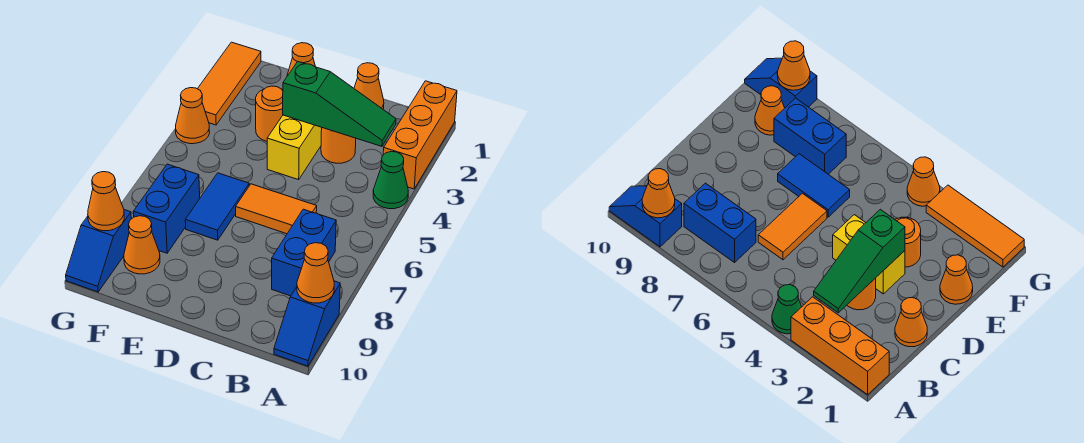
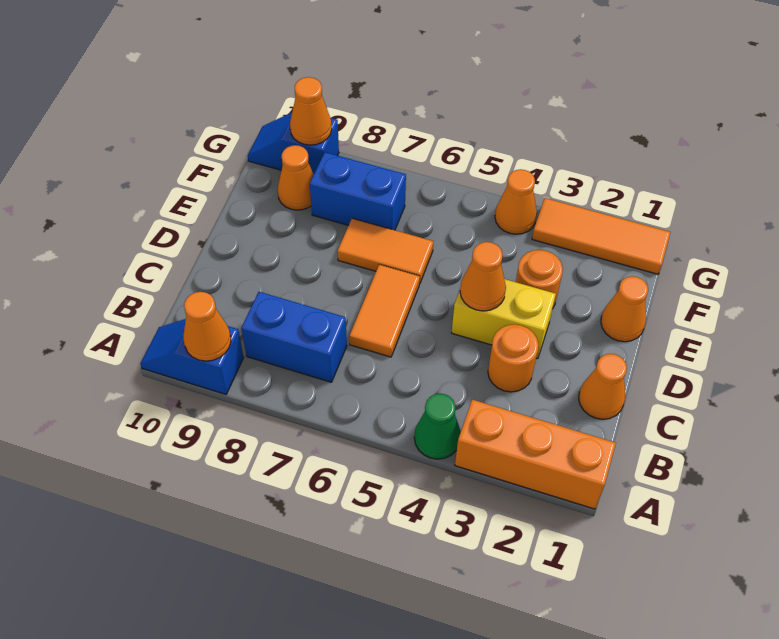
green 1x3 slope [283,62,396,146] -> none
none -> orange 1x1 cone [460,242,506,311]
blue 1x2 tile [185,173,249,240] -> orange 1x2 tile [337,218,433,284]

